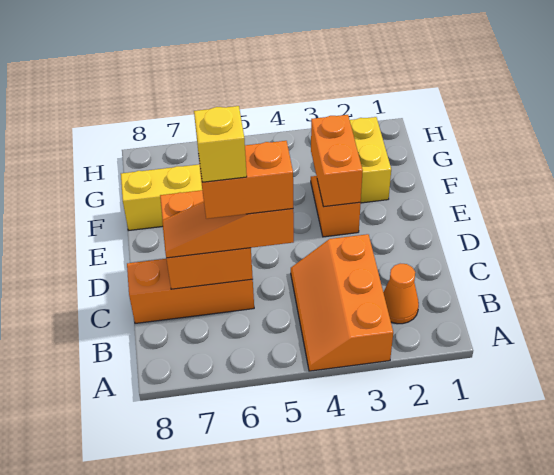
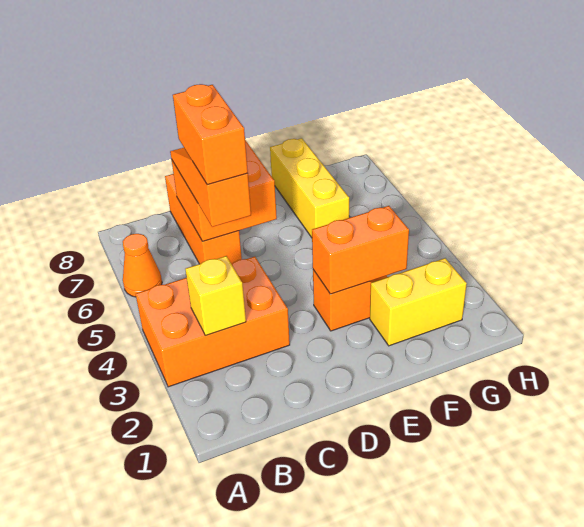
orange 2x3 slope [291,234,393,371] -> orange 2x3 brick [136,257,290,387]
orange 1x1 cone [383,264,419,324] -> orange 1x1 cone moved to [123,234,162,297]
yellow 1x1 brick [194,106,247,182] -> yellow 1x1 brick moved to [185,256,246,335]

